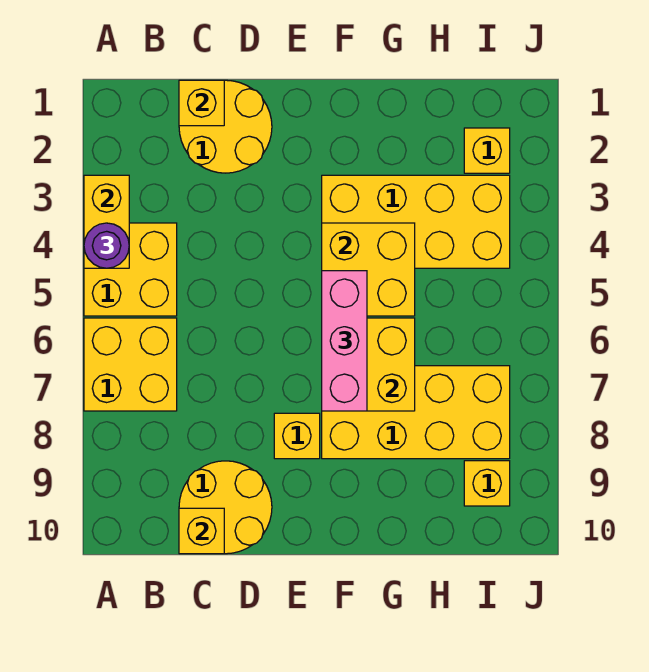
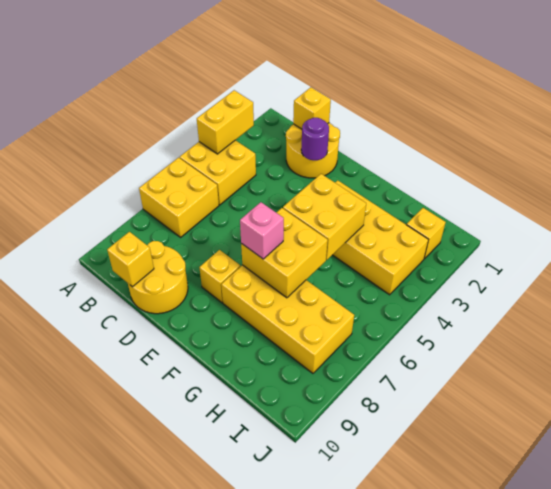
purple 1x1 round brick [84,223,129,268] -> purple 1x1 round brick moved to [301,118,329,160]
pink 1x3 brick [322,271,367,411] -> pink 1x1 brick [240,202,284,259]
yellow 1x1 brick [464,461,510,506] -> none

